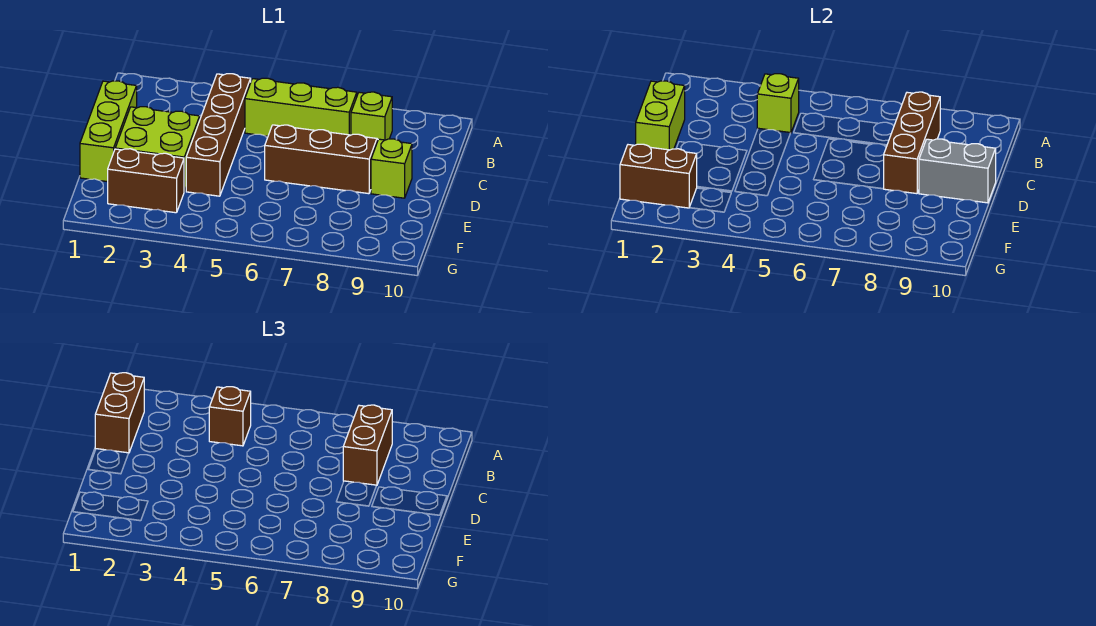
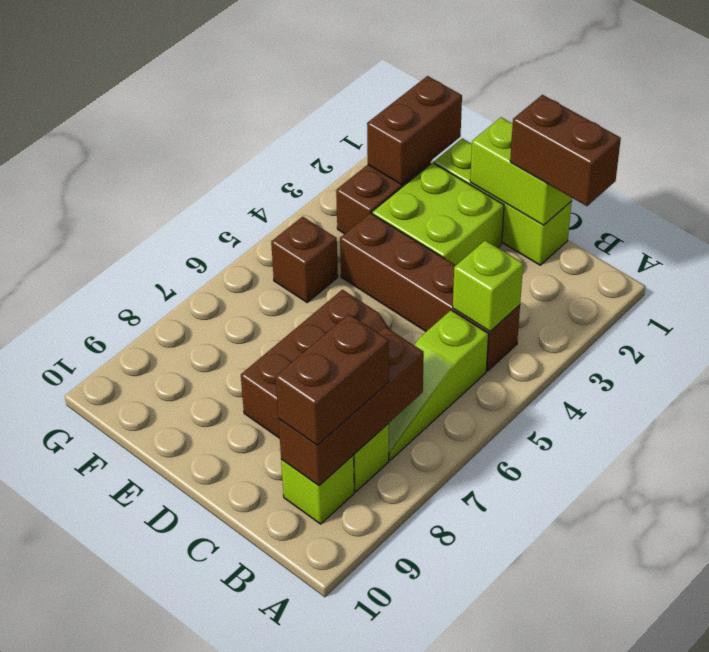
brown 1x1 brick [209,387,251,446] -> brown 1x1 brick moved to [271,217,338,302]
lime 1x3 brick [245,78,357,136] -> lime 1x3 slope [388,310,488,460]
brown 1x3 brick [884,92,940,194] -> brown 1x3 brick turned to [278,327,424,486]
brown 1x2 brick [343,405,392,486] -> brown 1x2 brick turned to [276,314,389,445]
lime 1x1 brick [371,139,412,198] -> lime 1x1 brick moved to [281,456,354,524]
grey 1x2 brick [919,139,996,203] -> none

